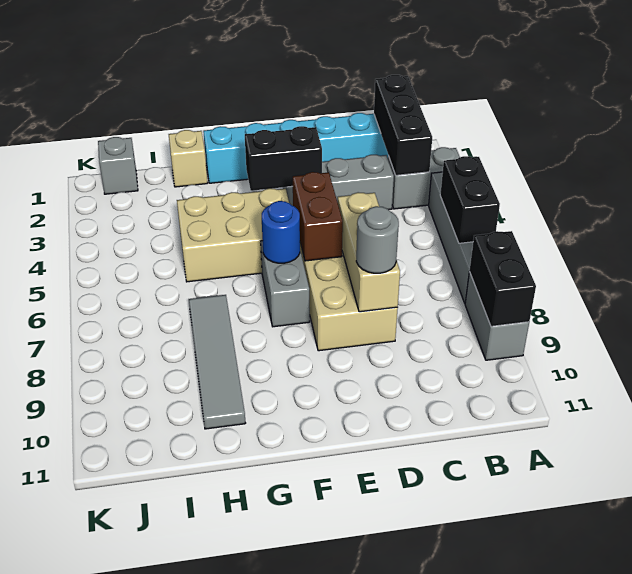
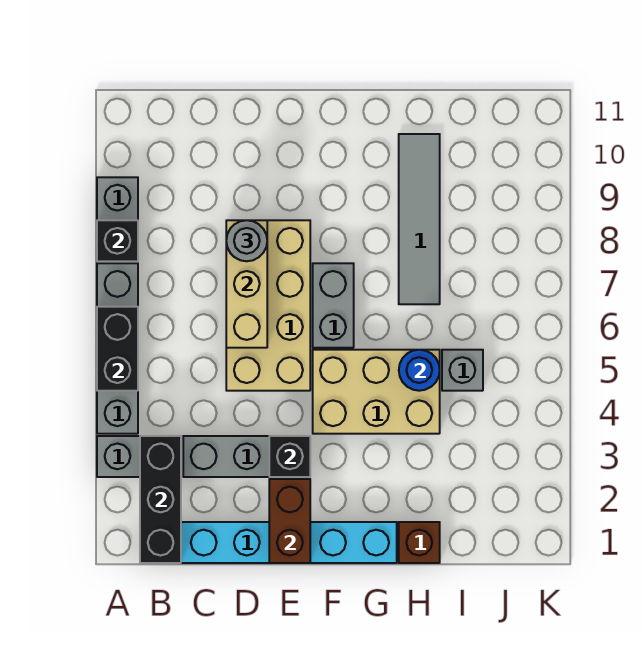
black 1x2 brick [470,231,536,326] -> black 1x1 brick [97,220,138,261]
black 1x2 brick [245,126,322,191] -> black 1x1 brick [269,436,310,477]
brown 1x2 brick [292,172,343,261] -> brown 1x2 brick moved to [269,479,310,563]
blue 1x1 round brick [262,201,300,263] -> blue 1x1 round brick moved to [399,350,440,391]
tan 1x1 brick [169,130,208,187] -> brown 1x1 brick [399,522,440,563]
grey 1x1 brick [98,137,138,194] -> grey 1x1 brick moved to [442,350,483,391]

